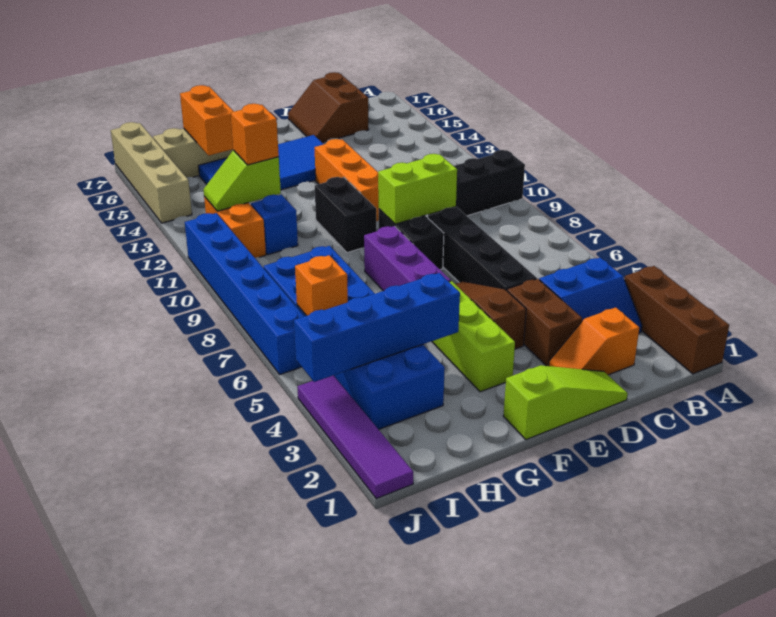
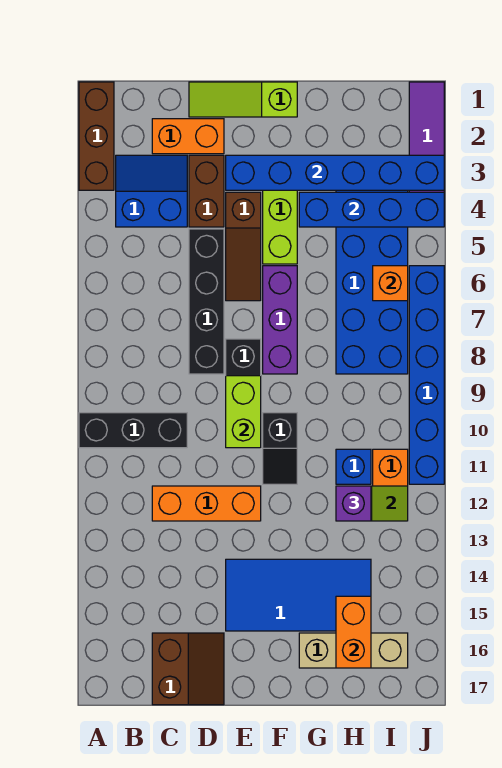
orange 1x2 slope [549,308,639,375] -> orange 1x2 brick [152,119,224,154]
lime 1x2 brick [378,154,457,224] -> lime 1x2 brick turned to [226,376,261,448]
none -> blue 1x6 brick [226,155,444,190]
orange 1x3 brick [314,139,379,222] -> orange 1x3 brick turned to [152,486,261,521]
black 1x2 brick [315,177,376,253] -> black 1x2 slope [263,413,297,484]
orange 1x1 brick [231,104,279,165] -> purple 1x1 brick [336,486,371,521]
tan 1x4 brick [111,122,192,223] -> none

